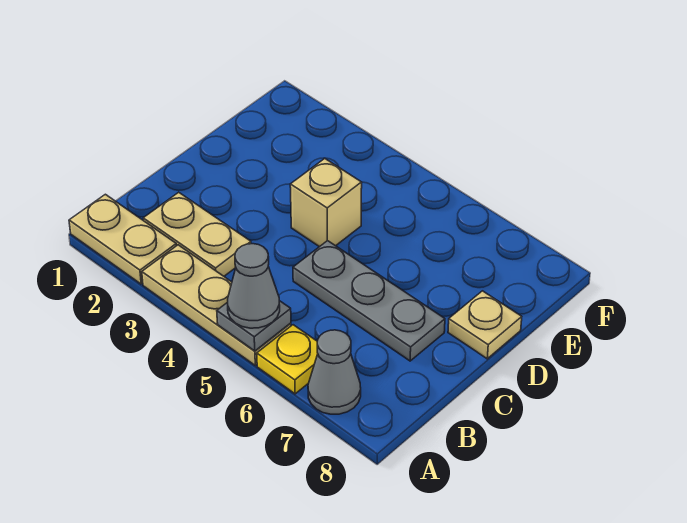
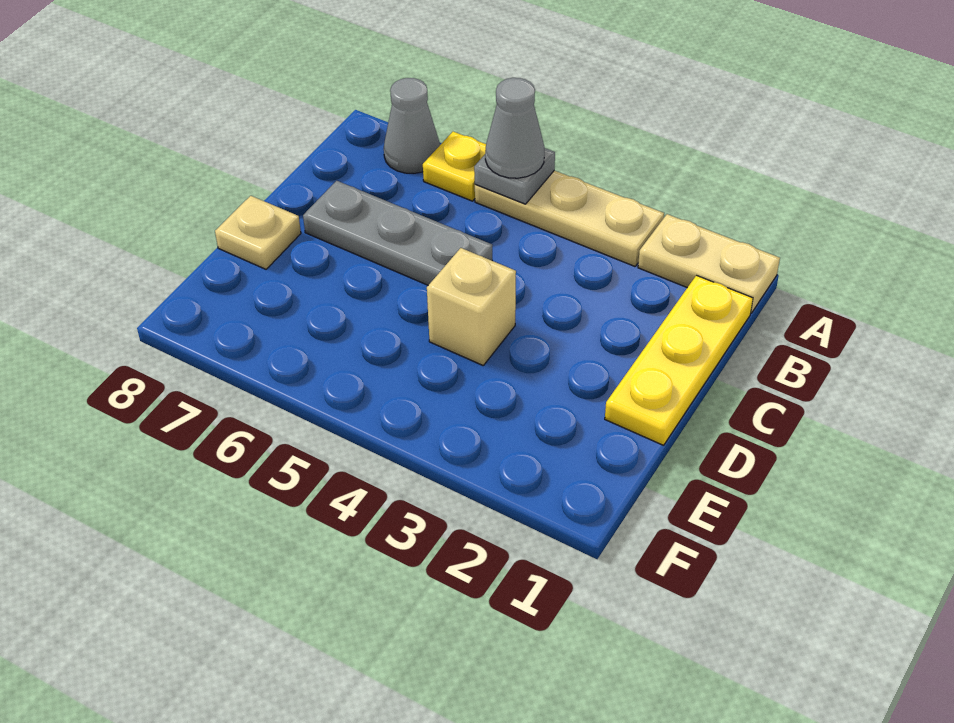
none -> yellow 1x3 plate [605,275,753,445]
tan 1x2 plate [143,192,251,276] -> none

